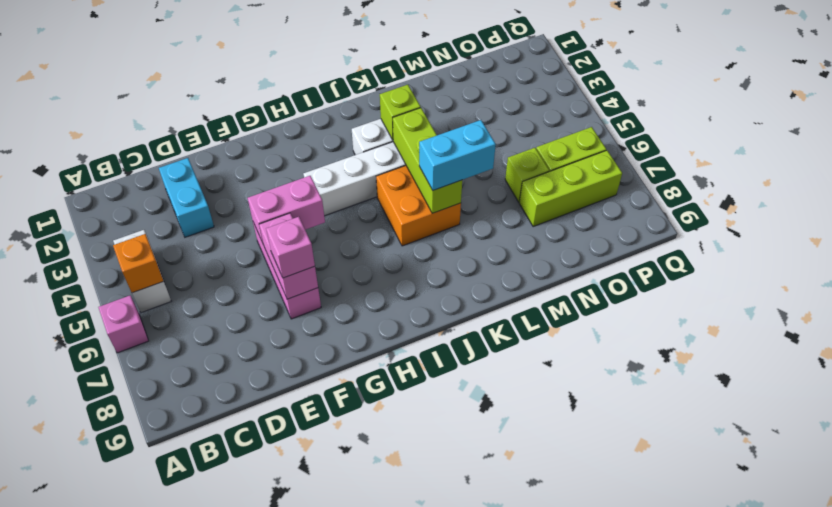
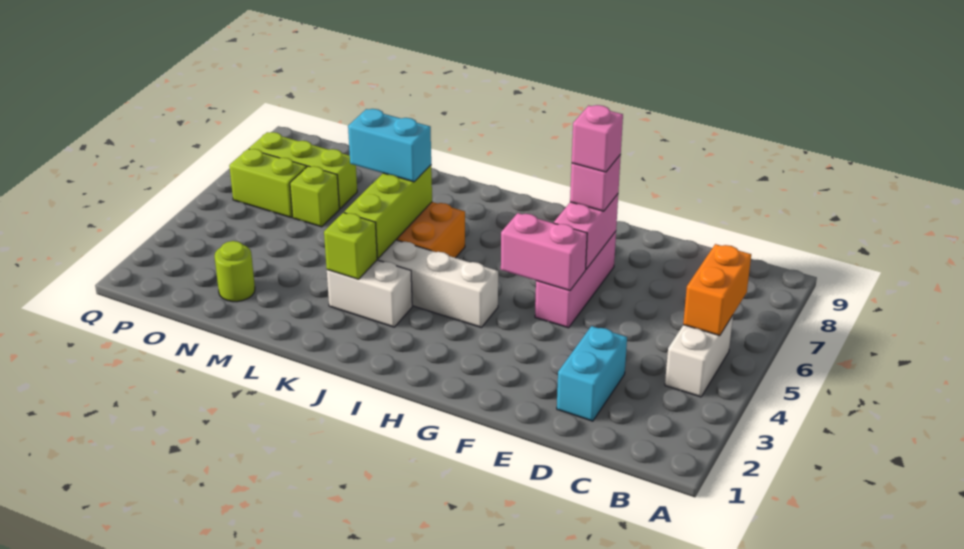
pink 1x1 brick [98,295,149,353] -> pink 1x1 brick moved to [572,105,623,172]
orange 1x1 brick [113,234,163,293] -> orange 1x2 brick [683,244,751,336]
none -> lime 1x1 round brick [214,241,255,302]

